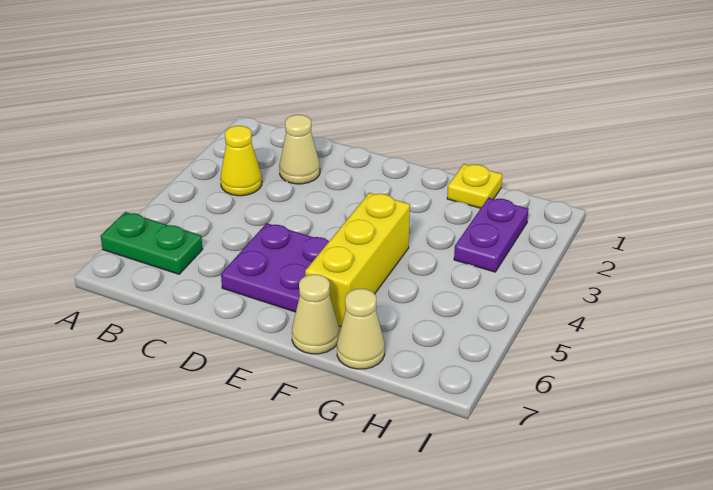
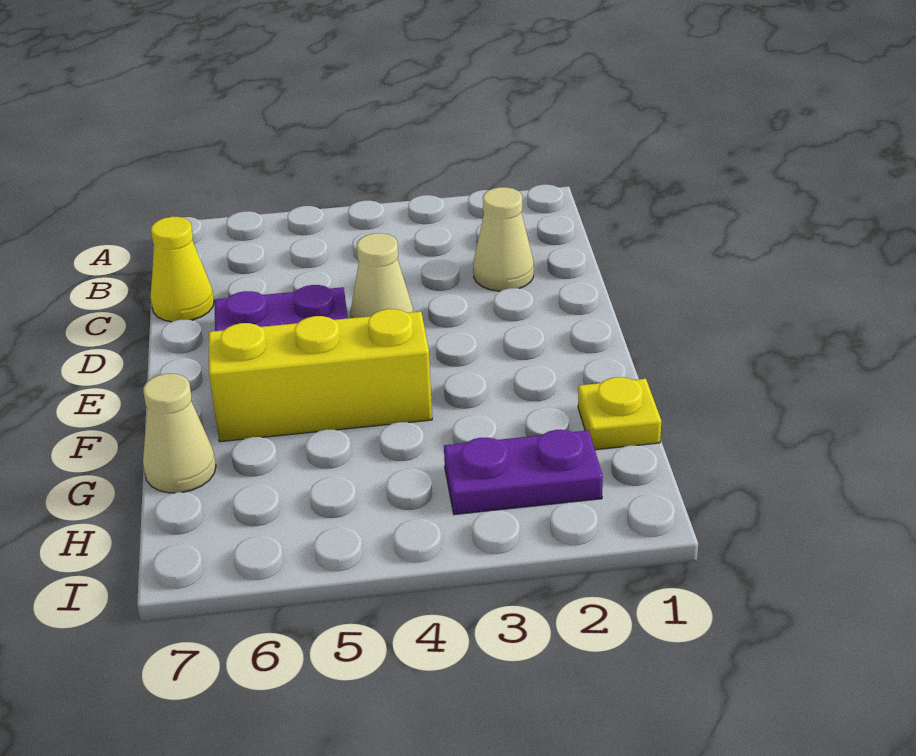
green 1x2 plate [101,212,203,274] -> none
yellow 1x1 cone [220,126,262,196] -> yellow 1x1 cone moved to [150,217,214,322]
tan 1x1 cone [292,274,339,354] -> tan 1x1 cone moved to [350,233,413,318]

